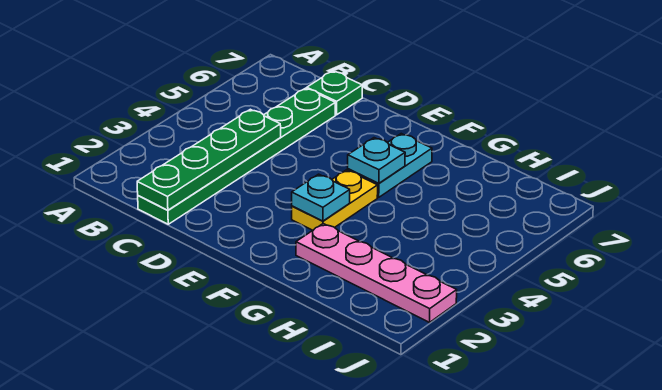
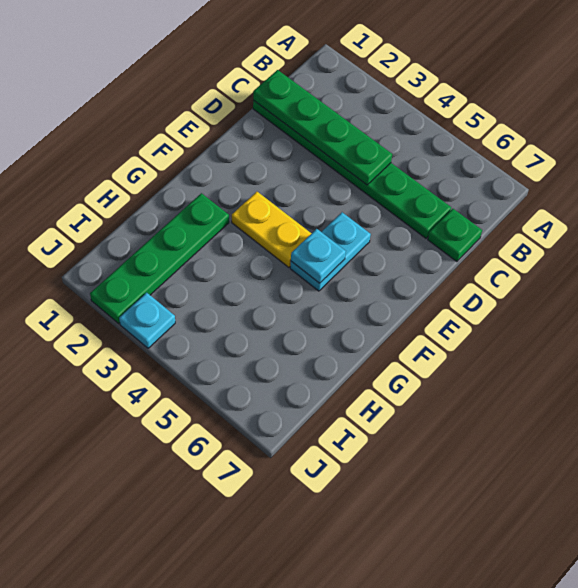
cyan 1x1 plate [292,174,350,221] -> cyan 1x1 plate moved to [119,293,175,348]
cyan 1x2 plate [348,134,432,197] -> cyan 1x2 plate turned to [290,212,371,291]
pink 1x4 plate [296,224,457,323] -> green 1x4 plate [90,193,229,324]

